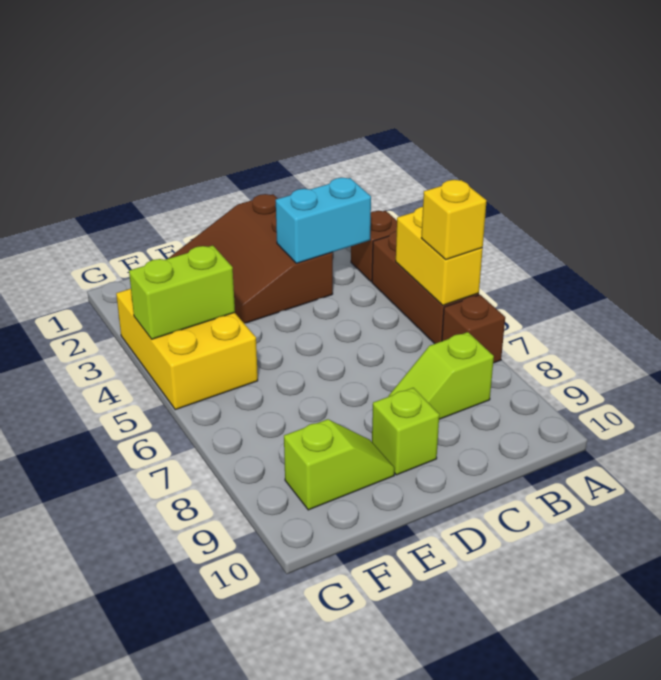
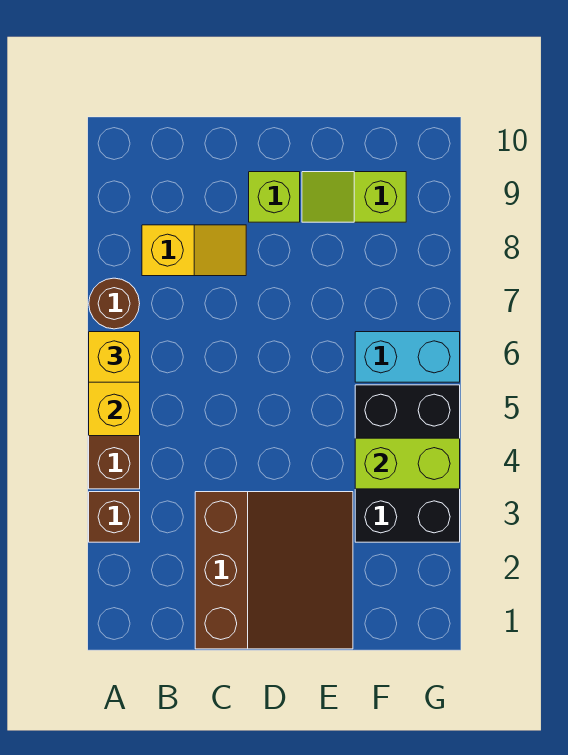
brown 1x1 brick [442,295,505,363] -> brown 1x1 round brick [89,278,140,329]
cyan 1x2 brick [276,178,371,263] -> cyan 1x2 brick moved to [355,332,460,382]
lime 1x2 slope [388,332,494,419] -> yellow 1x2 slope [142,225,246,276]
yellow 2x3 brick [116,289,258,410] -> black 2x3 brick [355,385,460,542]

